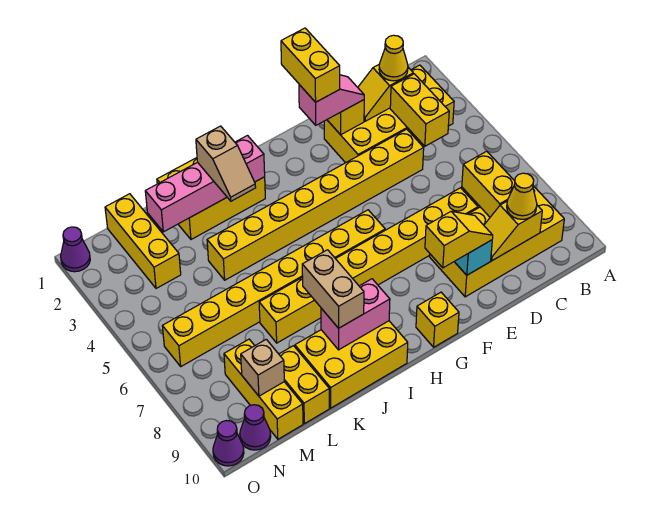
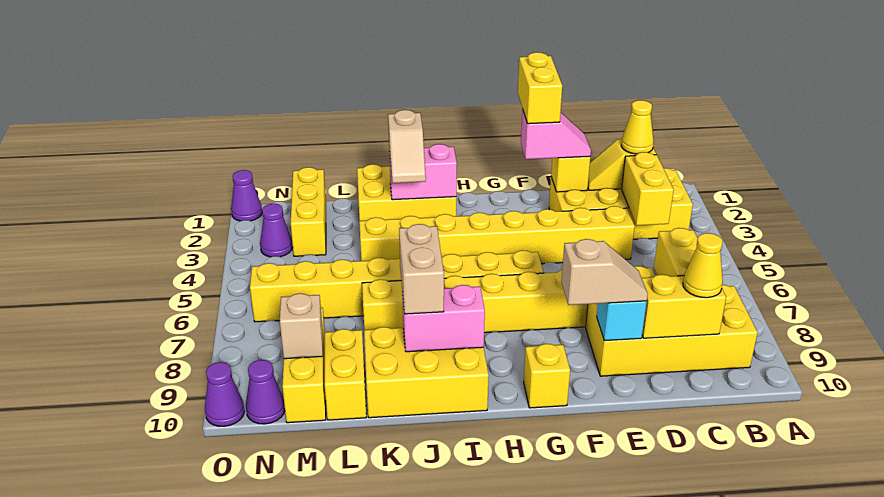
yellow 1x2 slope [484,201,542,261] -> yellow 1x2 brick [642,275,726,338]
yellow 1x2 slope [425,211,493,268] -> tan 1x2 slope [561,239,648,305]
pink 1x4 brick [145,136,265,232] -> pink 1x2 brick [389,144,457,200]
none -> purple 1x1 cone [260,204,293,257]

